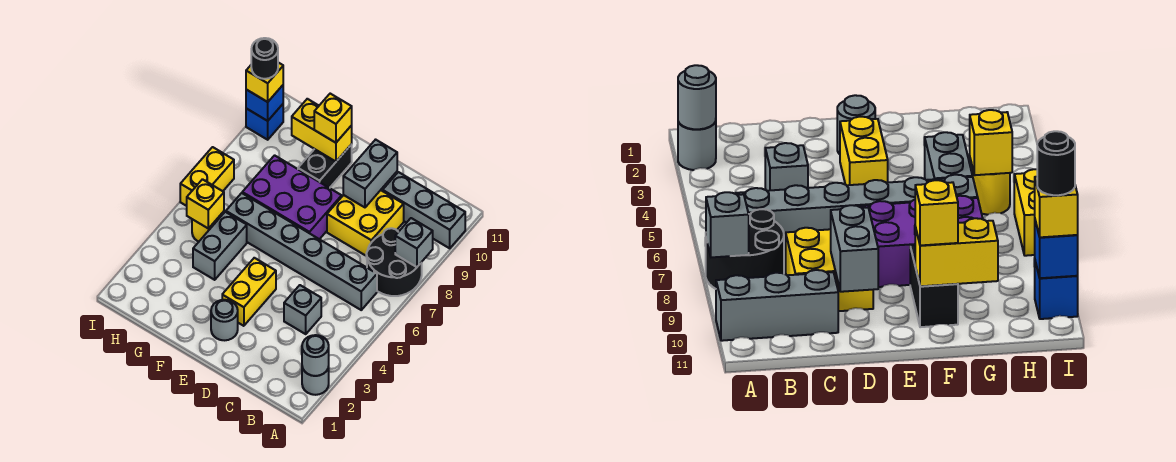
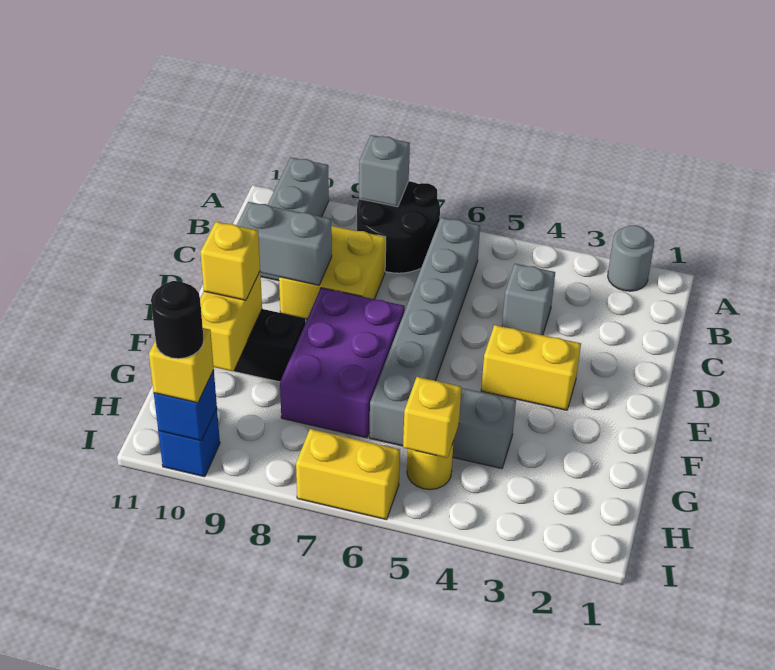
grey 1x1 round brick [302,335,329,376] -> none
grey 1x1 round brick [211,300,238,340] -> none

